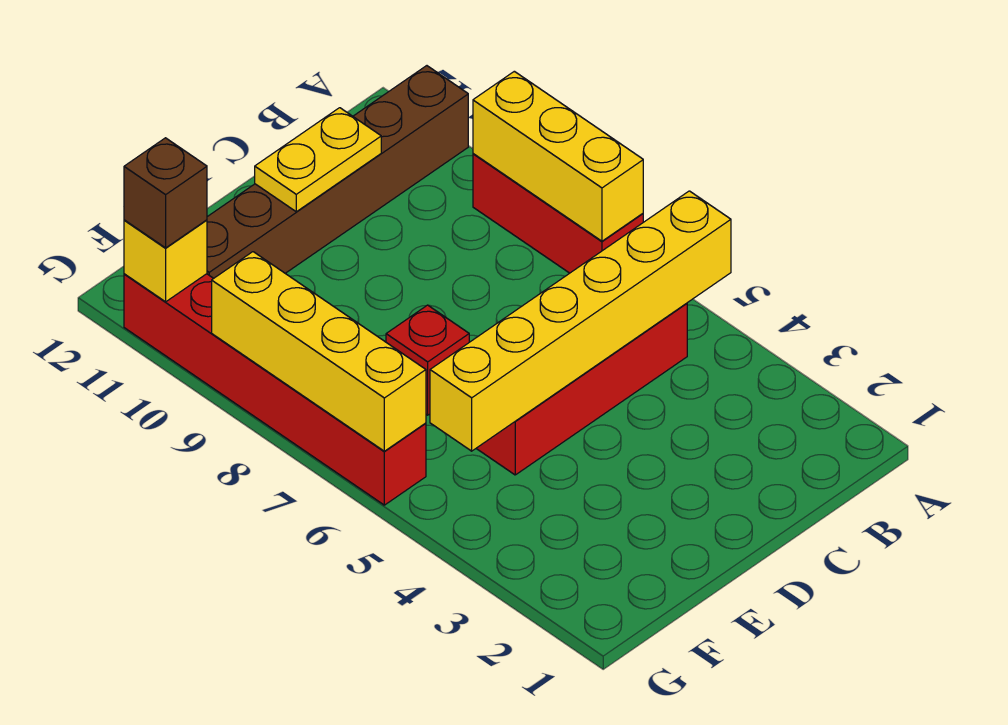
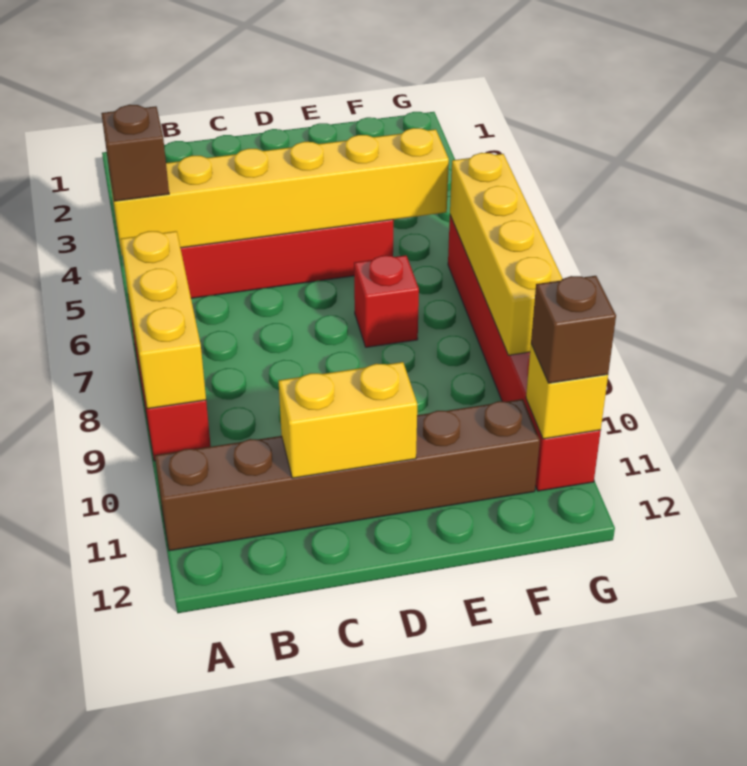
none -> brown 1x1 brick [101,105,169,201]
yellow 1x2 plate [255,108,381,212] -> yellow 1x2 brick [279,362,417,478]

